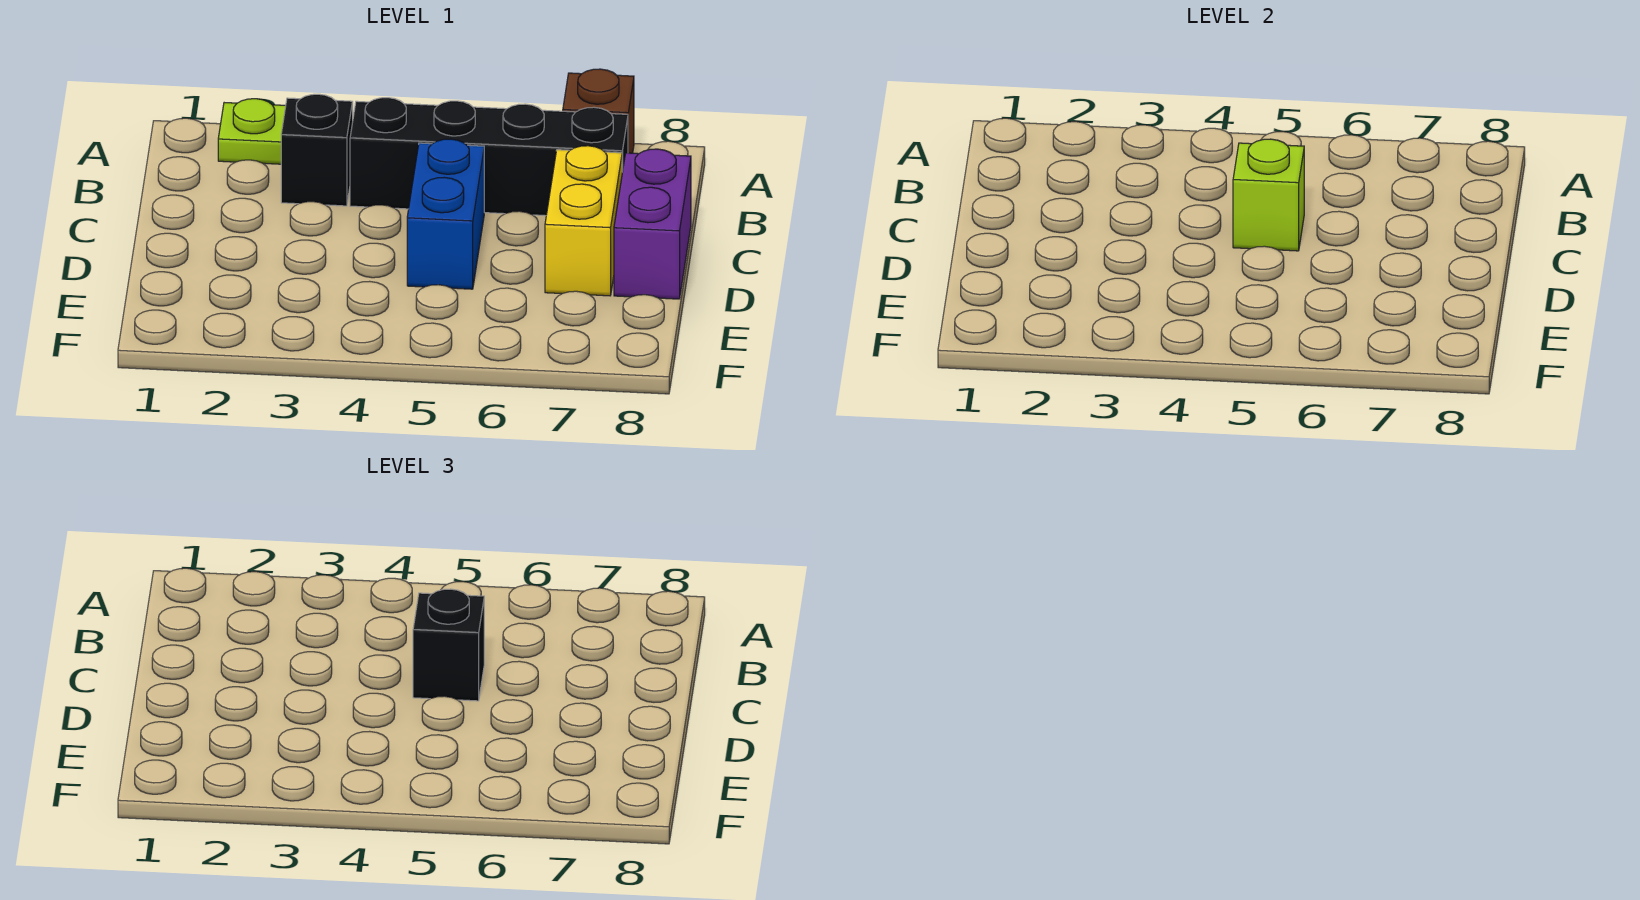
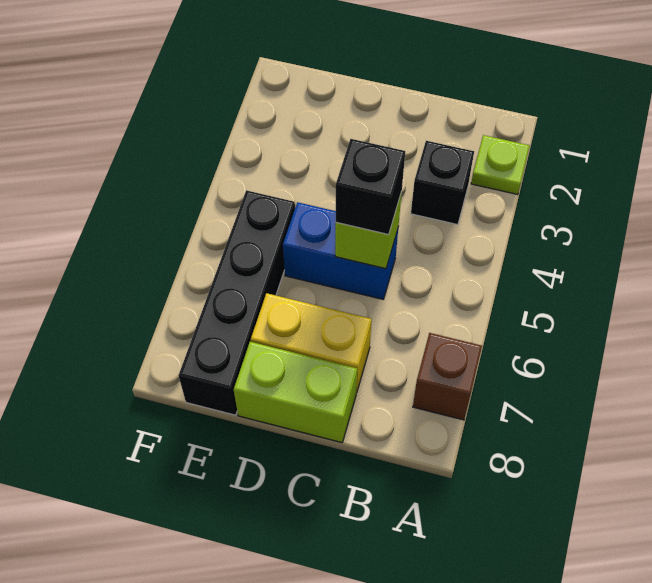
black 1x4 brick [350,98,628,216] -> black 1x4 brick moved to [179,190,295,415]
purple 1x2 brick [614,149,691,299] -> lime 1x2 brick [234,342,357,443]

